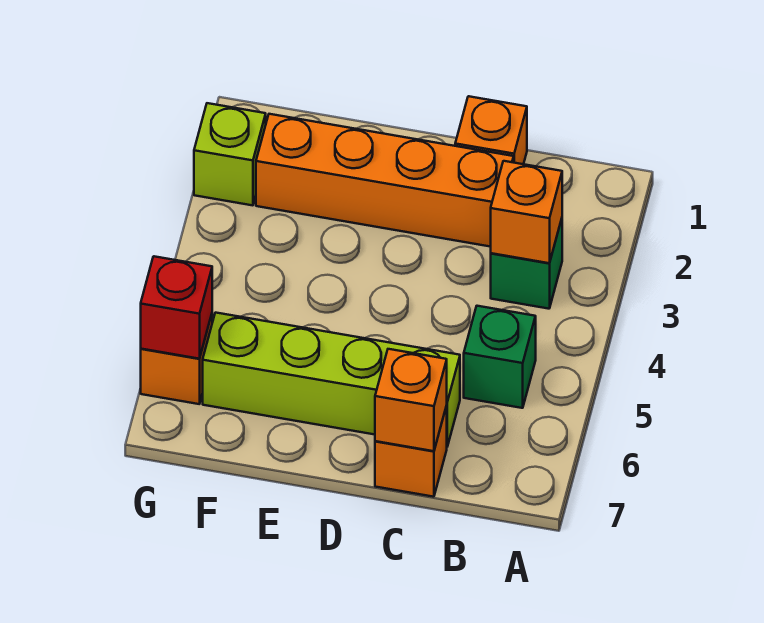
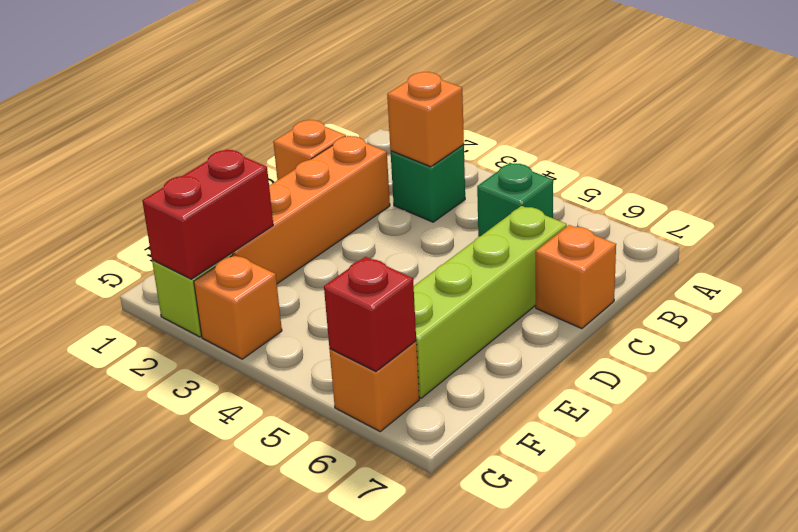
orange 1x1 brick [375,349,447,451] -> orange 1x1 brick moved to [194,254,282,359]
none -> red 1x2 brick [142,149,273,279]

